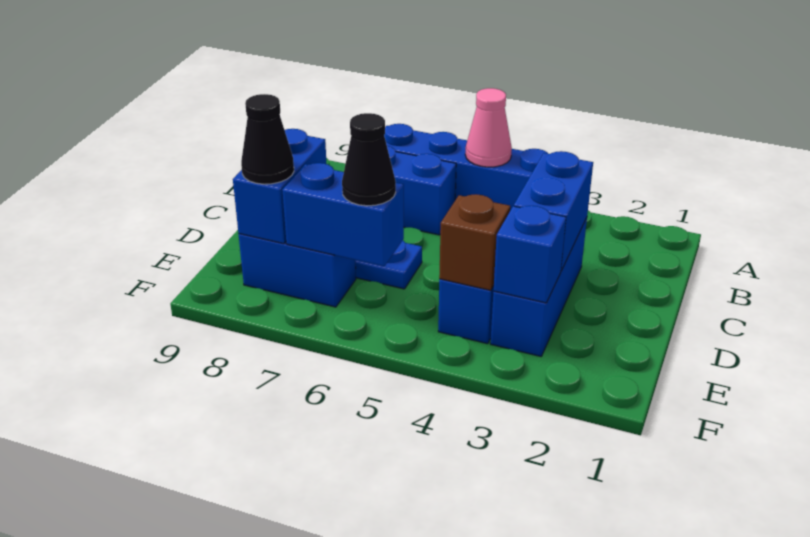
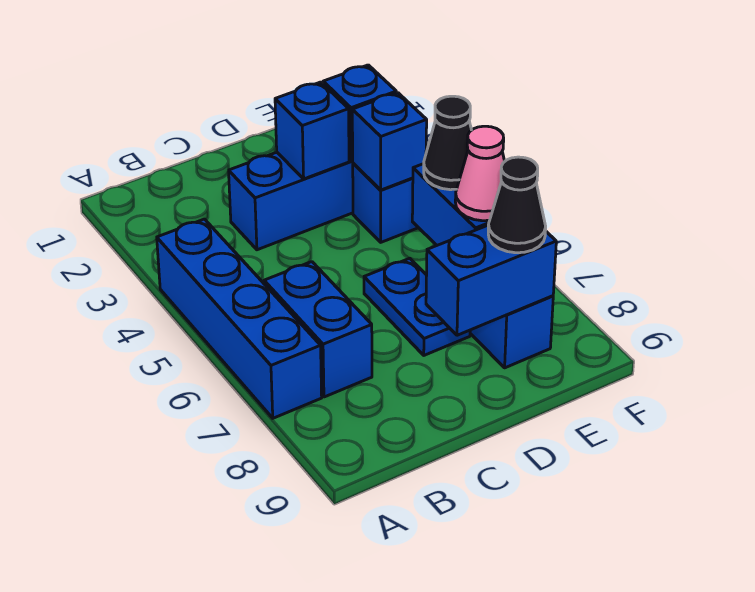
pink 1x1 cone [465,88,512,167] -> pink 1x1 cone moved to [455,126,505,221]
blue 1x2 brick [514,151,593,271] -> blue 1x1 brick [275,82,349,179]
brown 1x1 brick [439,194,510,290] -> blue 1x1 brick [352,93,427,190]

